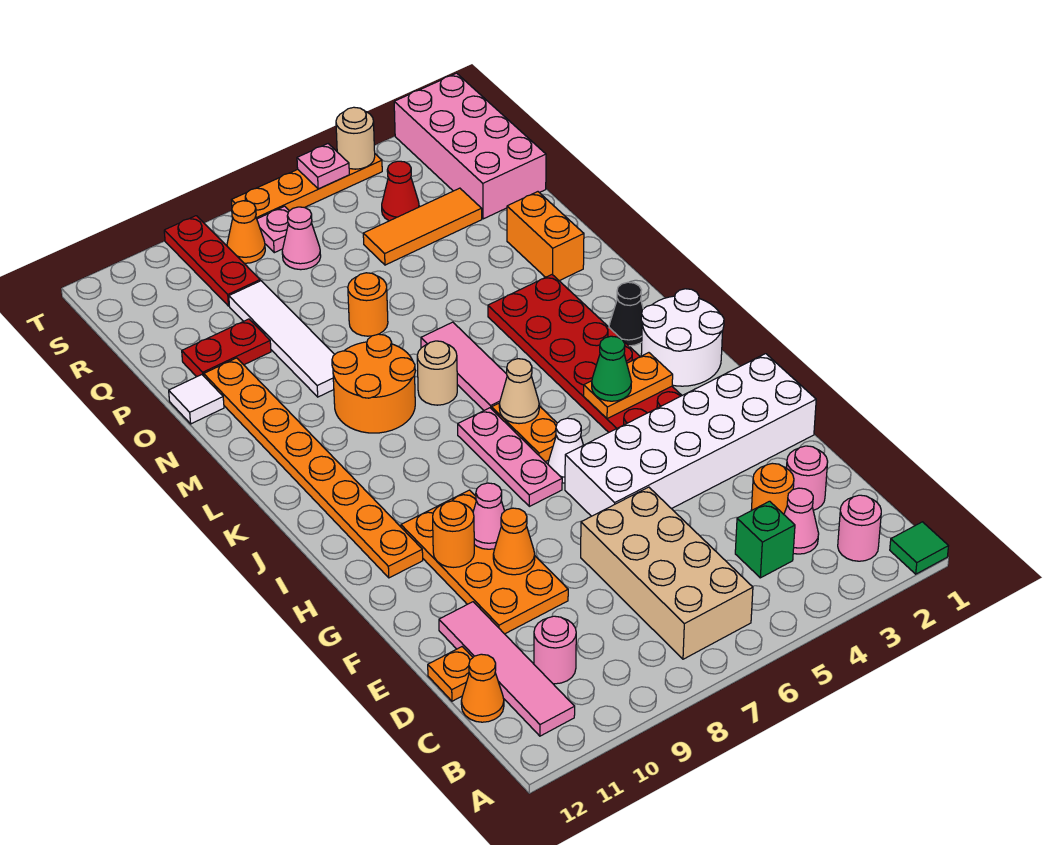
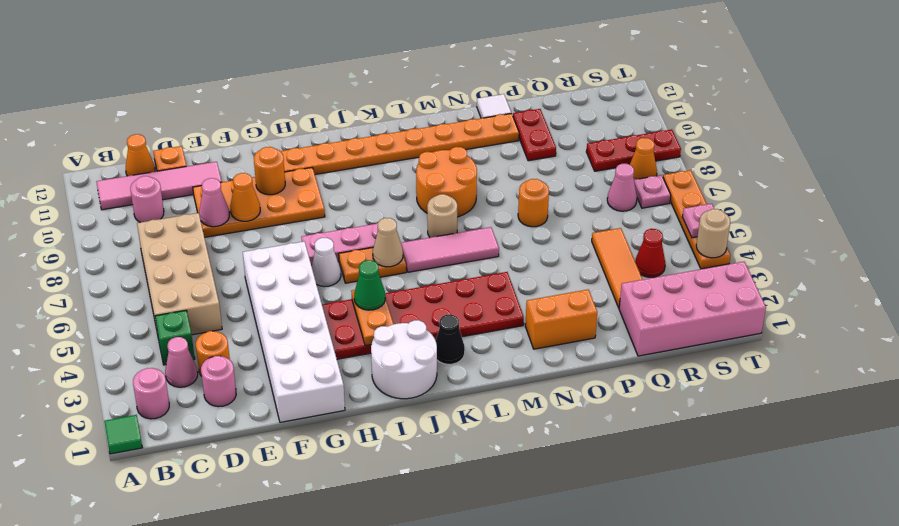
tan 2x4 brick [581,487,753,659] -> tan 2x4 brick turned to [137,213,222,335]
pink 1x1 cone [473,483,504,549] -> pink 1x1 cone moved to [199,178,229,227]
white 1x4 tile [229,281,335,397] -> none

